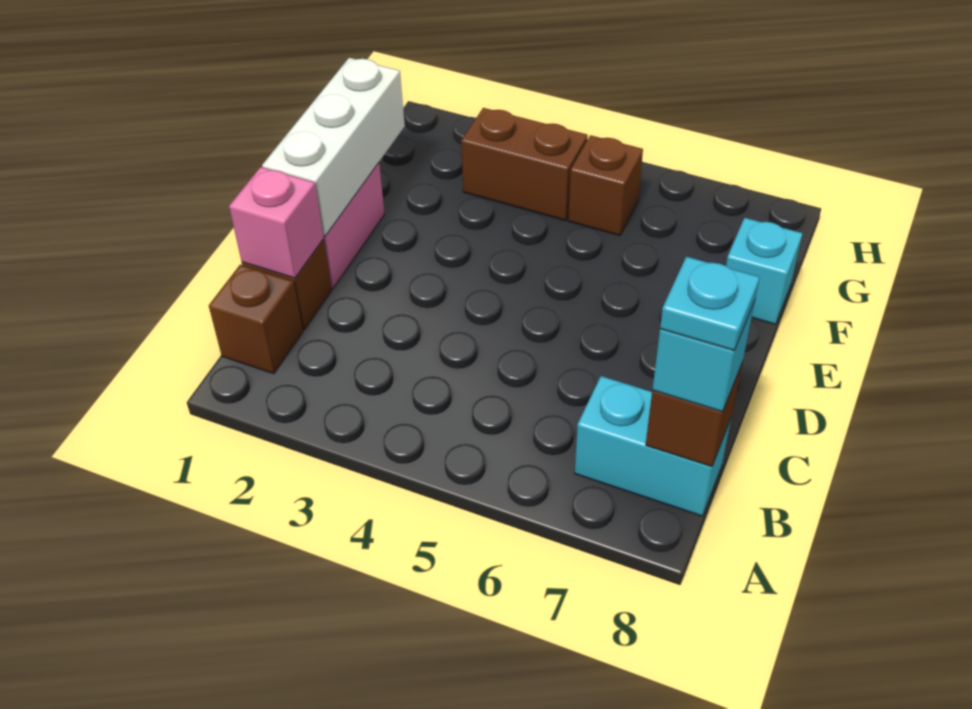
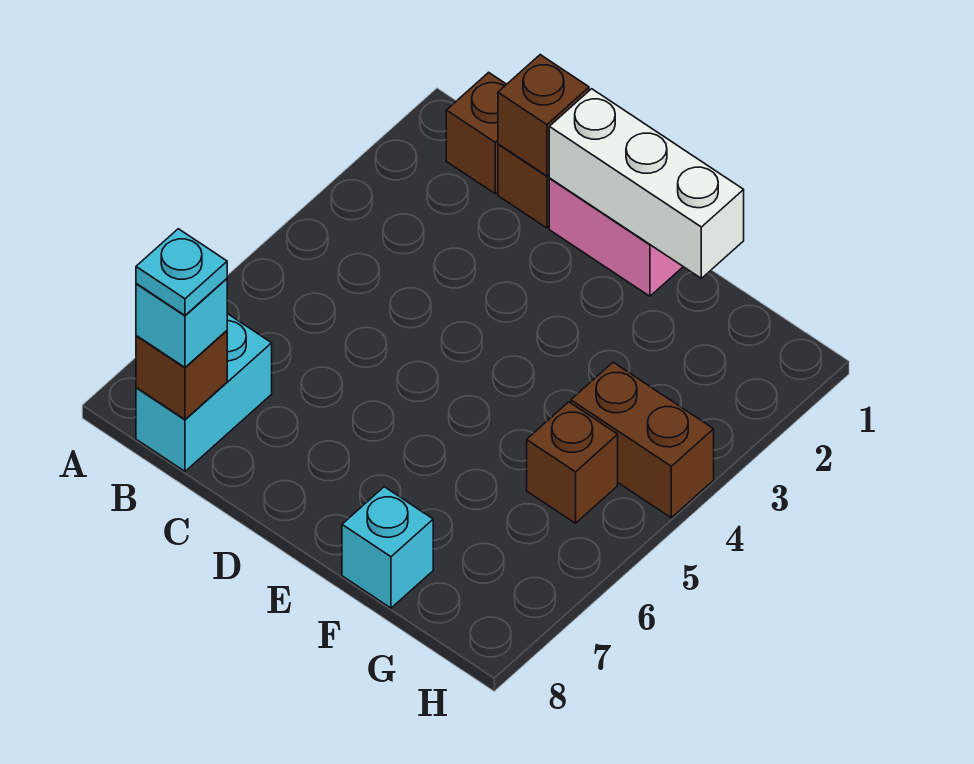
pink 1x1 brick [229,167,324,278] -> brown 1x1 brick [498,55,589,176]
brown 1x2 brick [461,108,588,221] -> brown 1x2 brick turned to [571,362,714,518]

